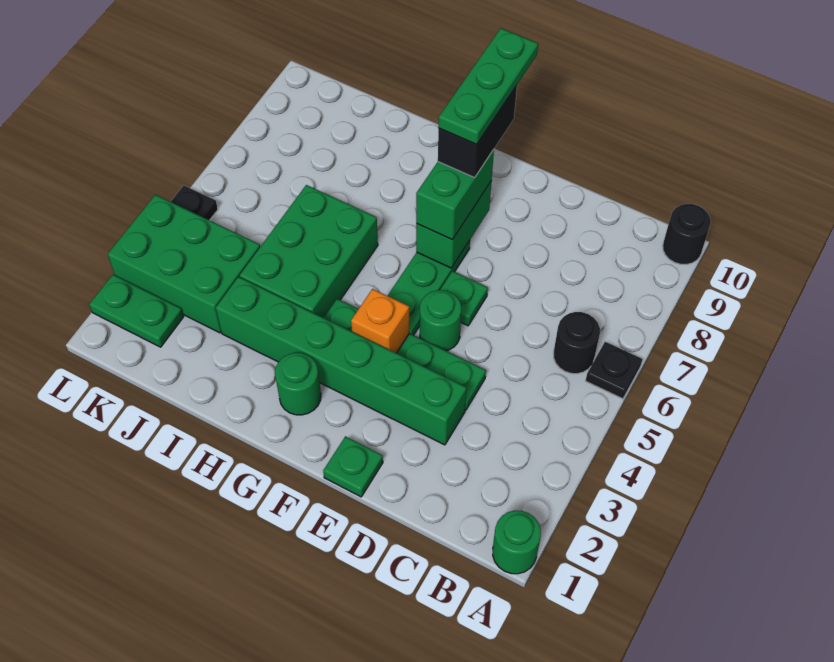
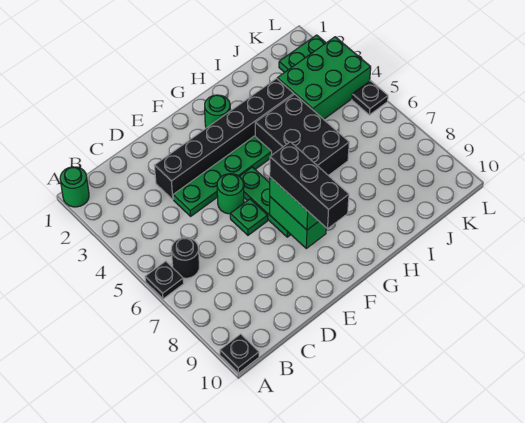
black 1x1 round brick [663,204,711,265] -> black 1x1 plate [220,334,259,373]
green 1x6 brick [216,277,466,445] -> black 1x6 brick [154,79,294,199]
green 1x1 plate [323,436,383,497] -> none
orange 1x1 brick [351,289,409,353] -> none
black 1x2 brick [438,86,517,178] -> black 1x3 brick [270,142,349,229]
green 1x3 plate [438,28,538,145] -> none
green 2x3 brick [240,185,378,318] -> black 2x3 brick [255,94,349,176]

